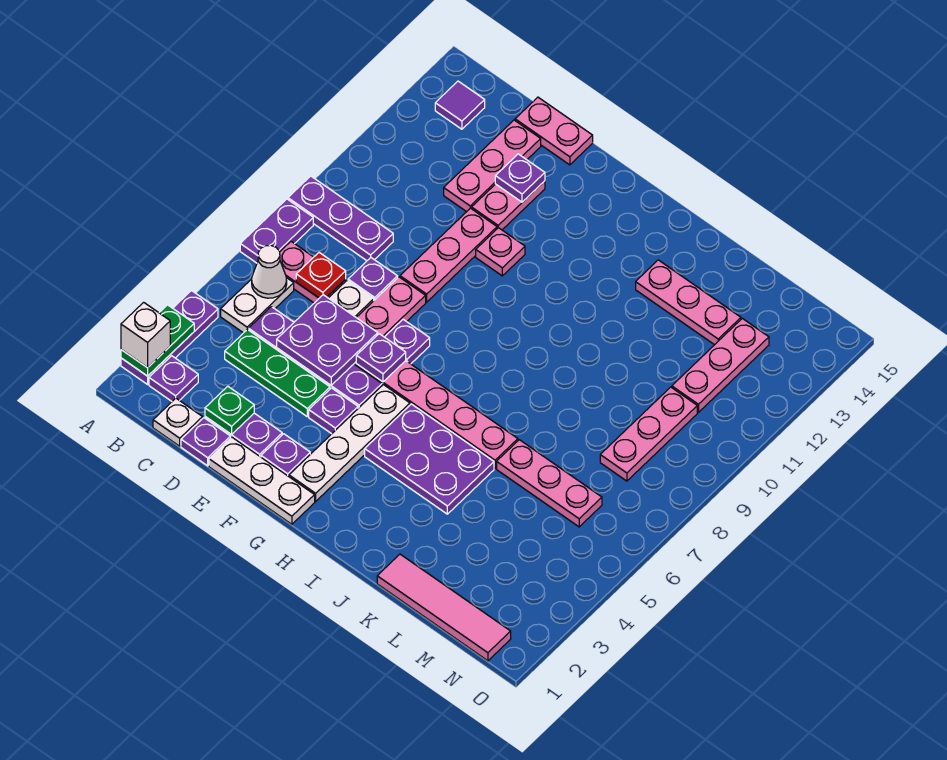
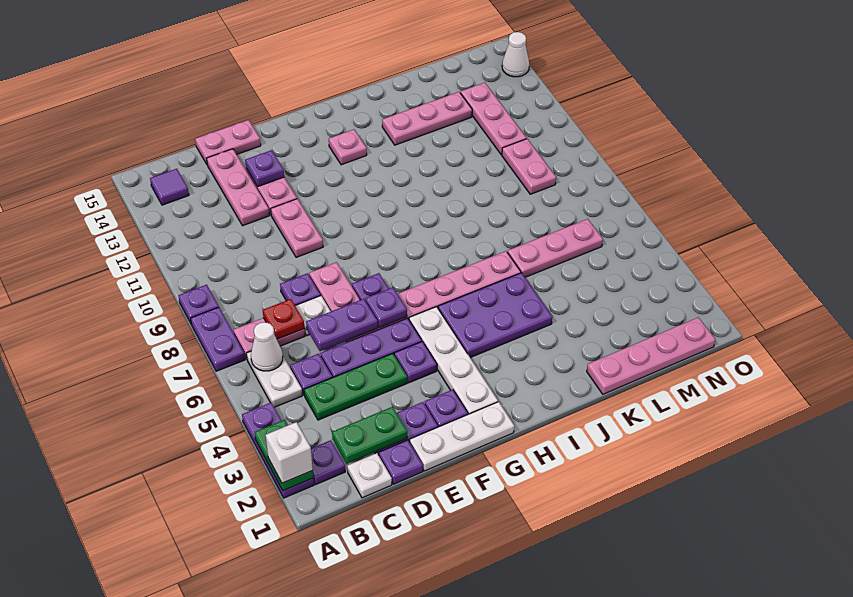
purple 1x3 plate [288,176,393,261] -> purple 1x1 plate [178,285,219,323]
green 1x1 plate [205,386,254,435] -> green 1x2 plate [332,407,407,464]
purple 2x2 plate [277,295,378,385] -> purple 1x2 plate [306,299,378,351]
pink 1x3 plate [400,208,497,302] -> pink 1x2 plate [271,199,323,257]
pink 1x1 plate [476,228,525,276] -> pink 1x1 plate moved to [329,129,367,165]
pink 1x4 tile [377,554,511,661] -> pink 1x4 plate [587,317,715,394]
pink 1x3 plate [600,387,697,481] -> pink 1x2 plate [502,139,556,194]
none -> white 1x1 cone [502,32,529,77]

